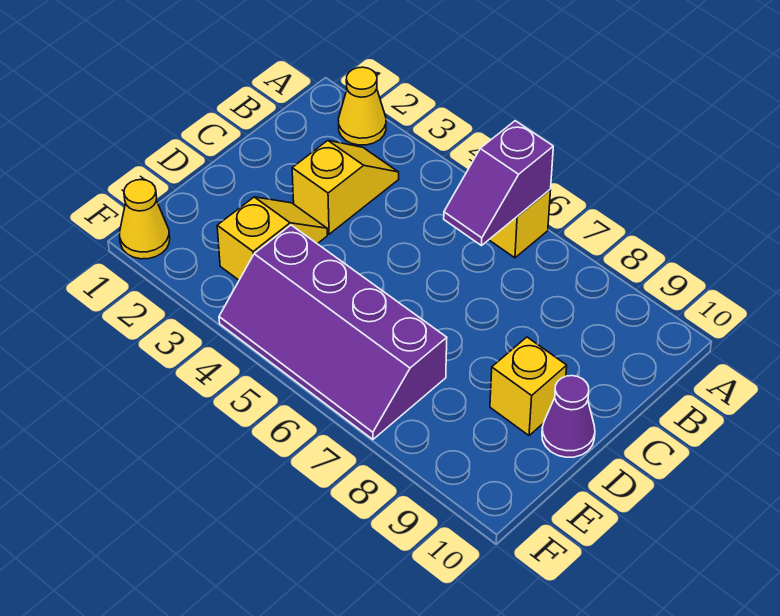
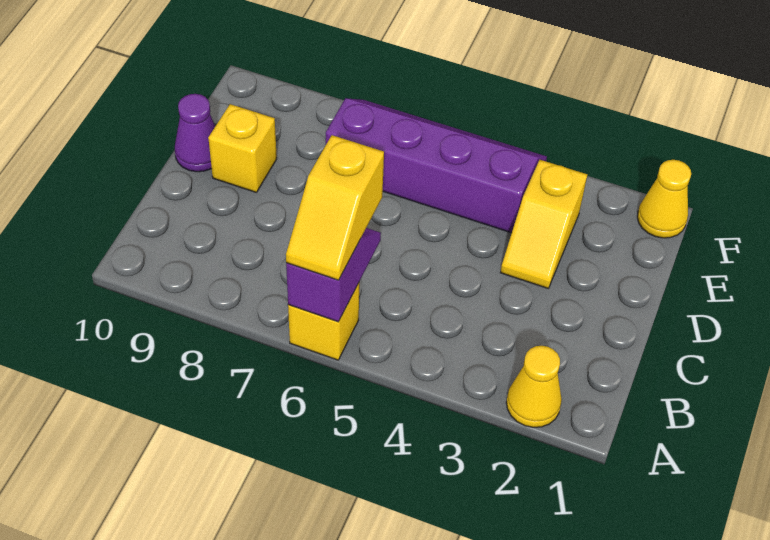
yellow 1x2 slope [292,140,399,234] -> yellow 1x2 slope moved to [286,135,384,280]

